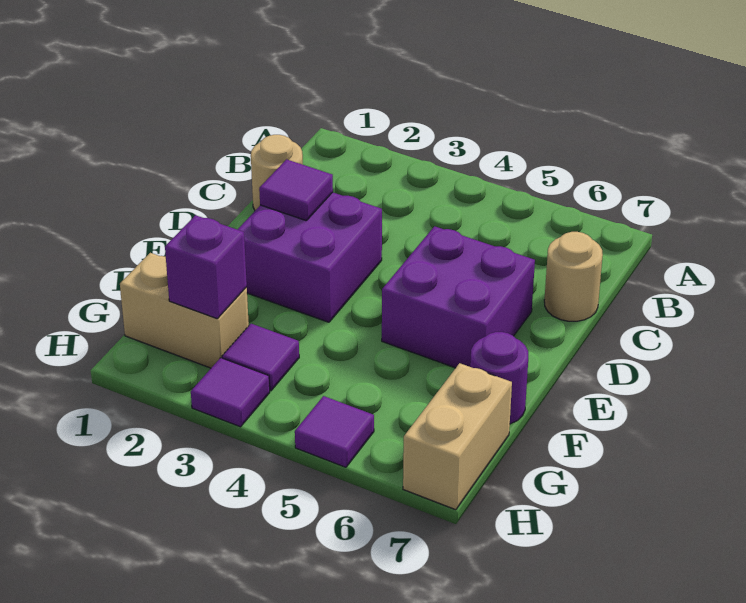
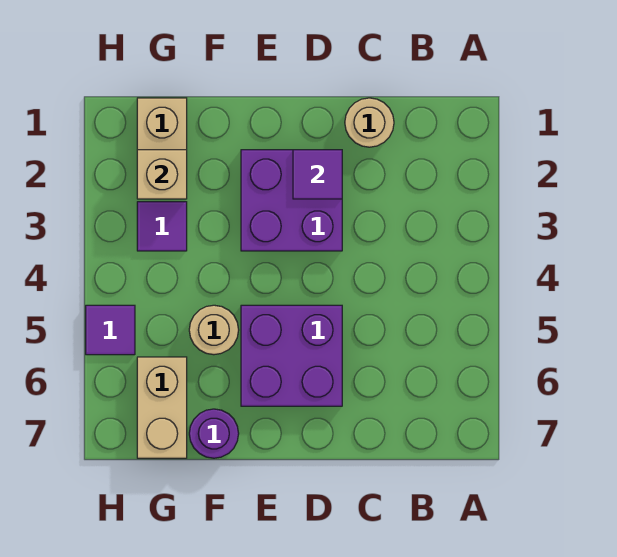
tan 1x1 round brick [544,232,603,321] -> tan 1x1 round brick moved to [189,305,239,355]
purple 1x1 brick [165,215,247,318] -> tan 1x1 brick [137,150,187,199]
tan 1x2 brick [403,363,512,510] -> tan 1x2 brick turned to [137,357,187,458]
purple 1x1 tile [191,358,270,427] -> none

